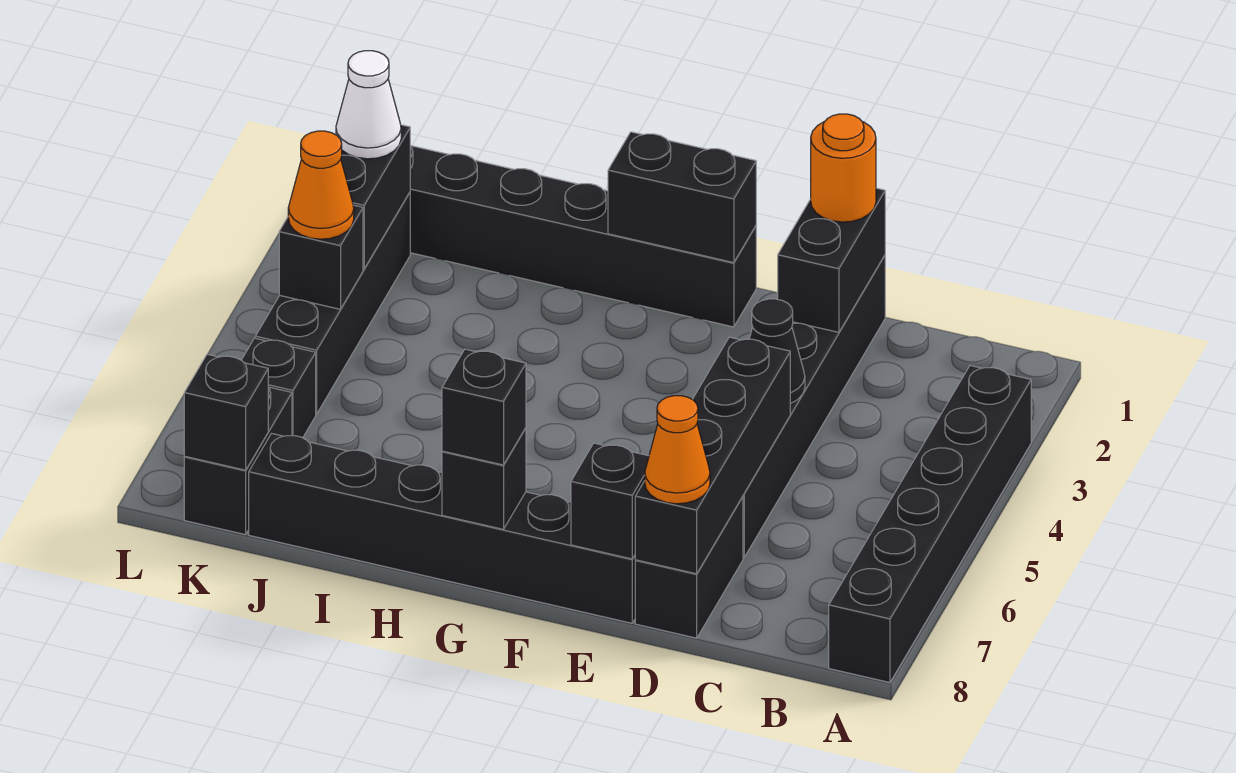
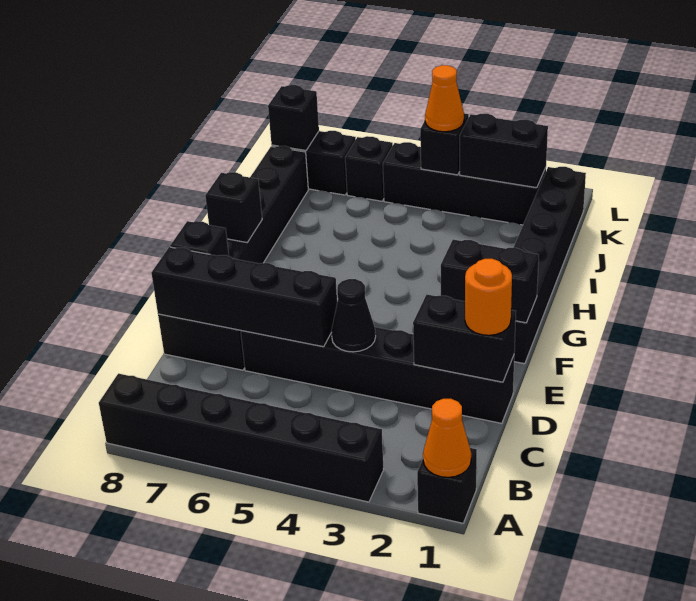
orange 1x1 cone [645,396,710,504] -> orange 1x1 cone moved to [423,399,471,477]
black 1x2 brick [608,132,756,263] -> black 1x2 brick turned to [441,240,539,323]
black 1x1 brick [442,349,526,465] -> black 1x1 brick moved to [417,448,477,523]
white 1x1 cone [336,51,401,159] -> none

